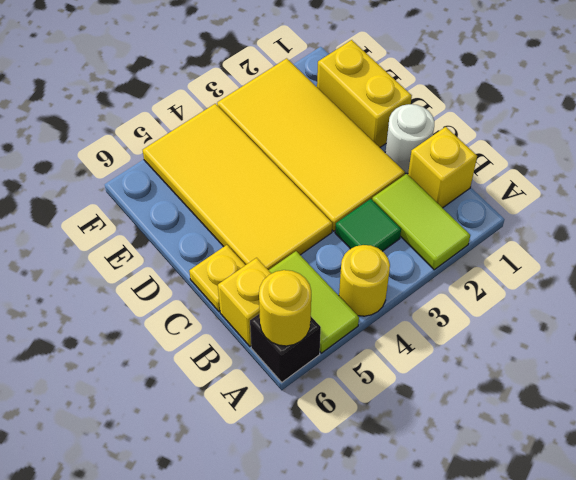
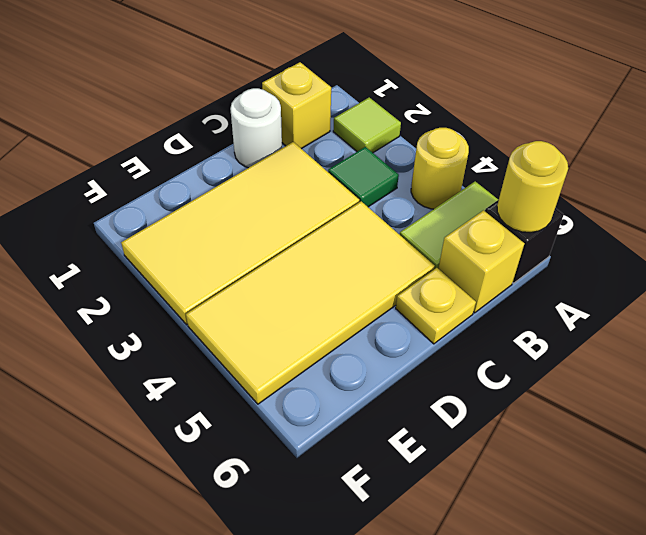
lime 1x2 tile [372,174,470,270] -> lime 1x1 tile [333,97,401,153]
yellow 1x2 brick [317,40,412,147] -> none

